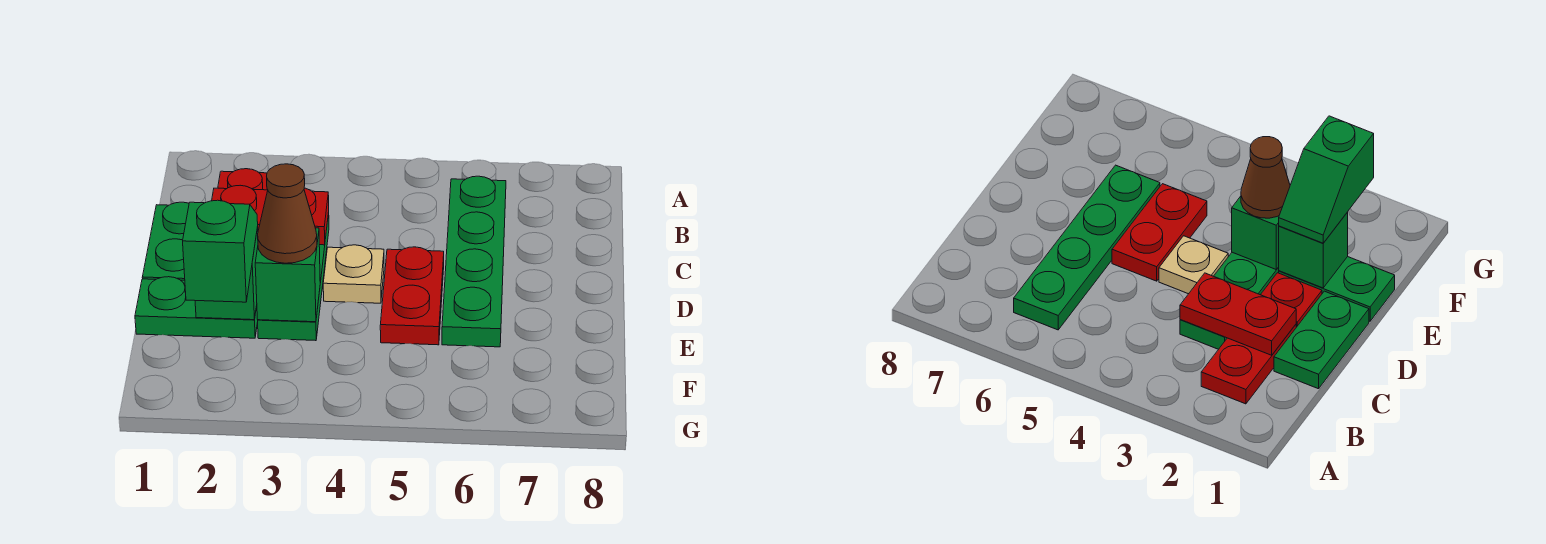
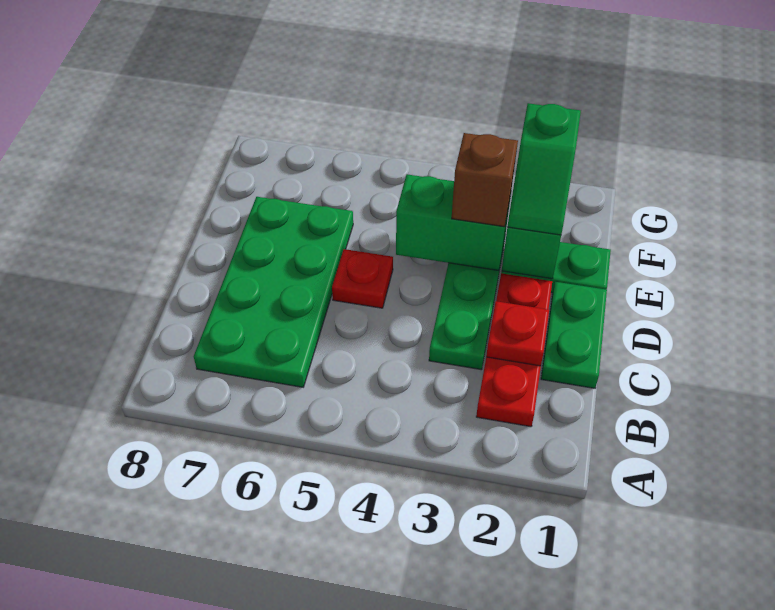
green 1x4 plate [442,176,506,347] -> green 2x4 plate [194,197,353,387]
red 1x2 plate [212,185,329,245] -> red 1x1 plate [486,301,549,366]
tan 1x1 plate [323,245,384,303] -> none
red 1x2 plate [380,247,444,345] -> red 1x1 plate [332,249,393,308]
green 1x1 brick [255,228,320,322] -> green 1x2 brick [396,174,511,271]
brown 1x1 cone [258,164,317,263] -> brown 1x1 brick [452,133,518,227]

